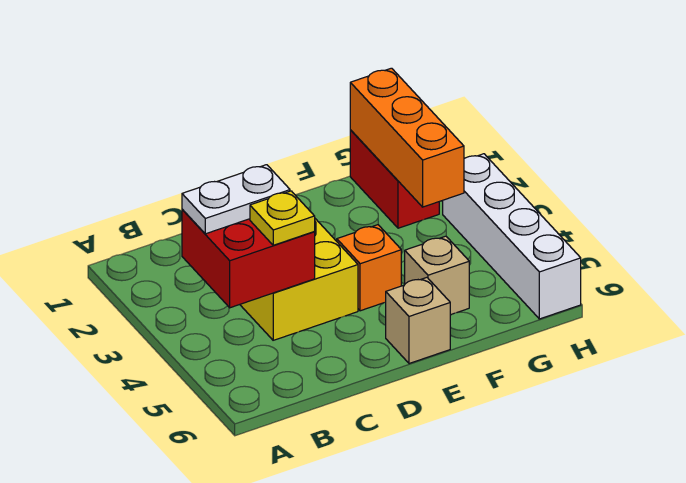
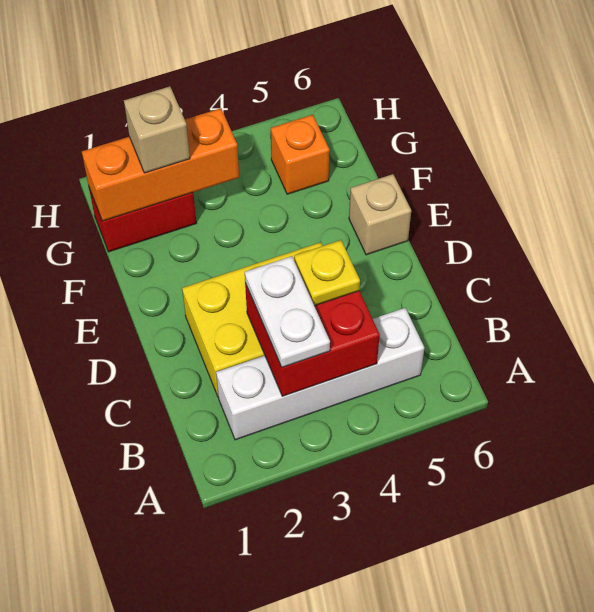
orange 1x1 brick [337,225,401,311] -> orange 1x1 brick moved to [271,115,330,194]
tan 1x1 brick [405,236,469,315] -> tan 1x1 brick moved to [124,86,190,173]
white 1x4 brick [443,154,581,319] -> white 1x4 brick moved to [216,308,424,440]

